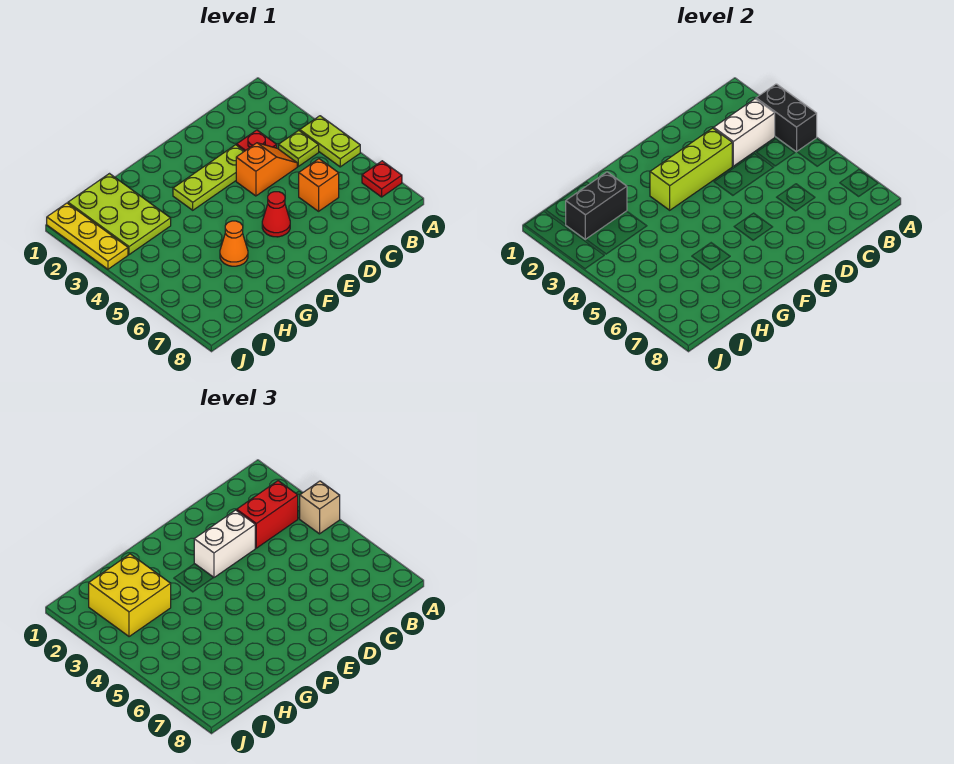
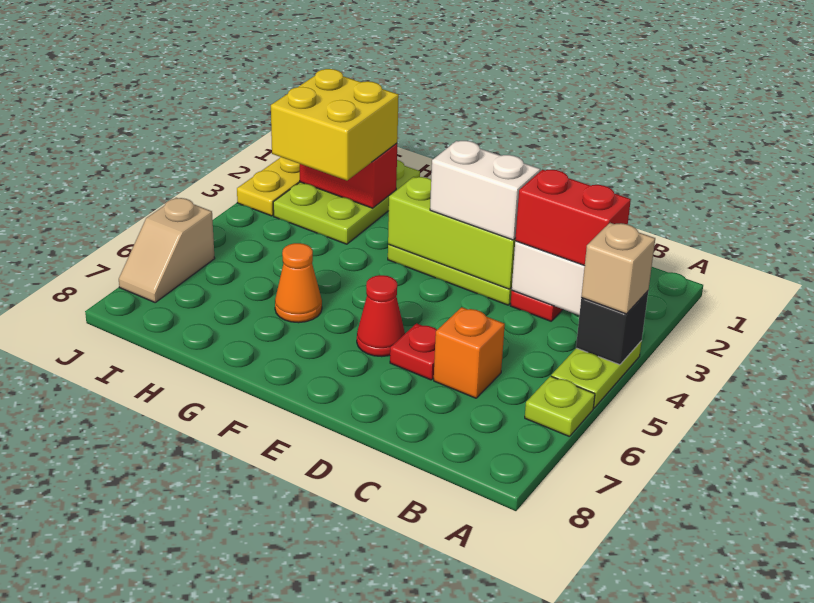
black 1x2 brick [756,84,817,152] -> black 1x1 brick [576,291,648,365]
red 1x1 plate [362,161,402,197] -> red 1x1 plate moved to [390,323,437,380]
lime 1x1 plate [279,130,319,166] -> lime 1x1 plate moved to [525,376,595,437]
orange 1x2 slope [236,143,297,196] -> none
black 1x2 brick [565,172,627,239] -> red 1x2 brick [300,143,397,208]
none -> tan 1x2 slope [119,198,215,302]

